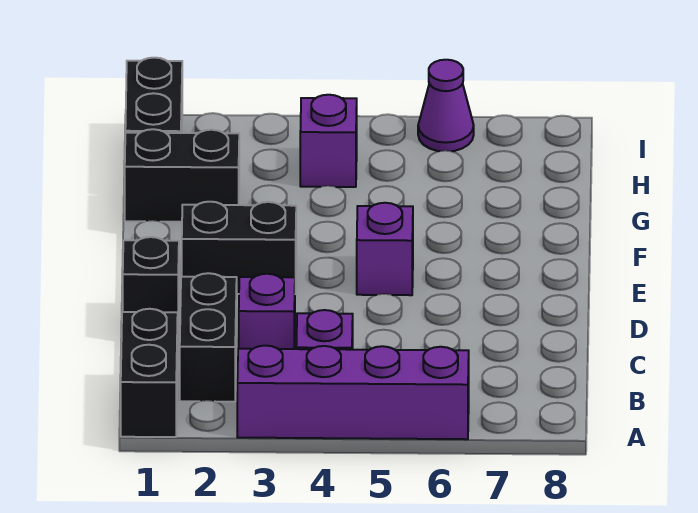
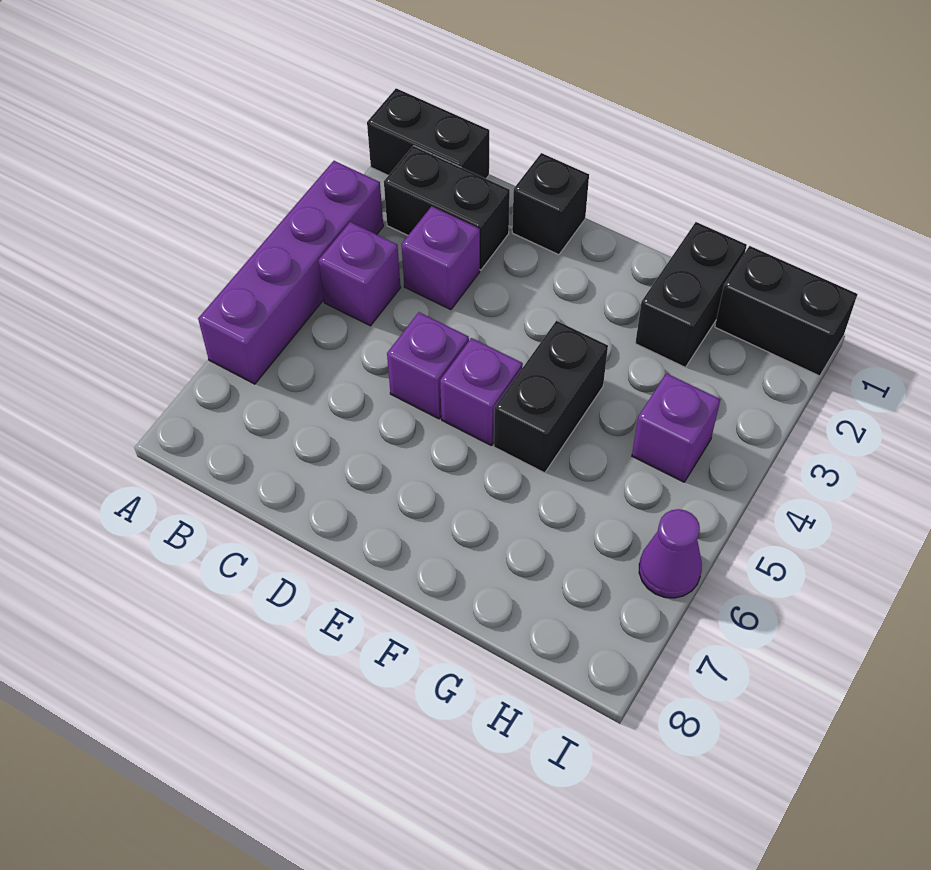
none -> purple 1x1 brick [387,312,469,419]
black 1x2 brick [182,202,296,294] -> black 1x2 brick moved to [494,321,608,473]

